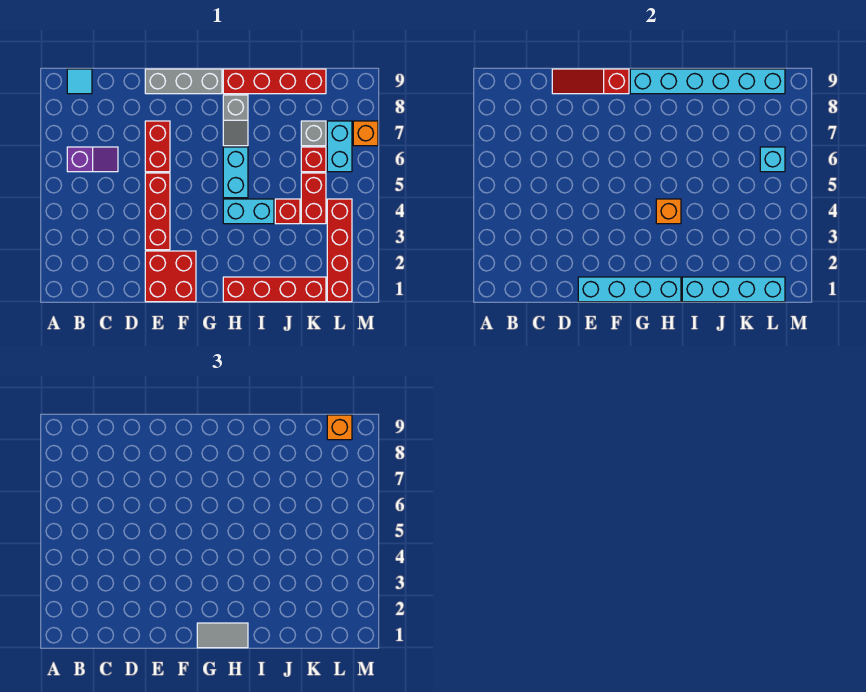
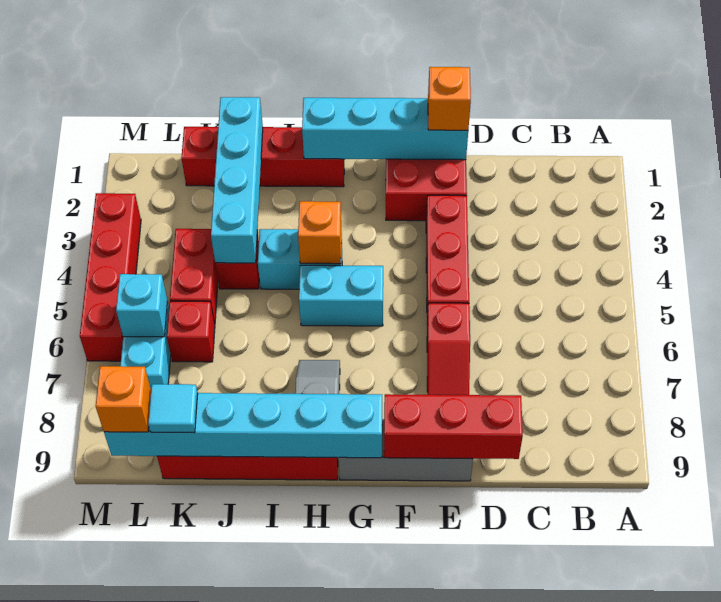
purple 1x2 slope [67,147,118,172] -> none
cyan 1x1 tile [67,69,92,94] -> cyan 1x1 tile moved to [148,384,198,433]
red 1x3 slope [552,69,629,94] -> red 1x3 brick [384,394,523,459]
red 1x2 brick [145,121,170,172] -> red 1x2 slope [427,303,470,395]
grey 1x2 tile [197,623,248,648] -> none
cyan 1x2 brick [223,147,248,198] -> cyan 1x2 brick turned to [299,265,383,326]
cyan 1x4 brick [682,277,785,302] -> cyan 1x4 brick turned to [211,97,263,263]
grey 1x1 brick [301,121,326,146] -> none
red 1x4 brick [327,199,352,302] -> red 1x4 brick moved to [80,193,141,361]
orange 1x1 brick [353,121,378,146] -> orange 1x1 brick moved to [428,67,471,130]

